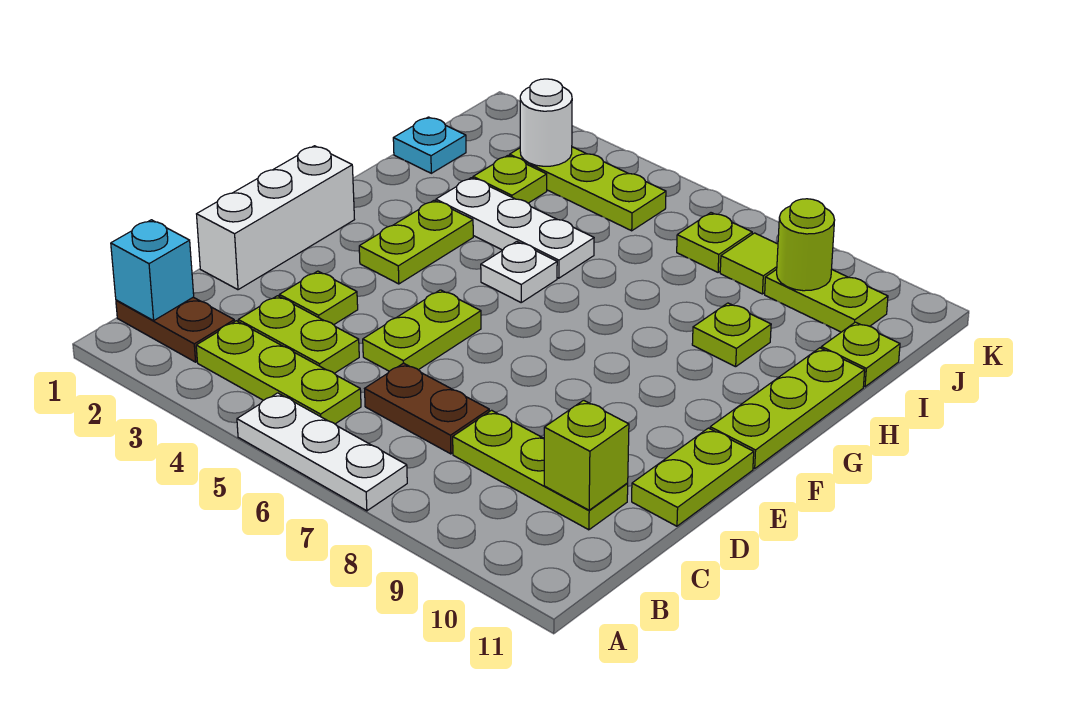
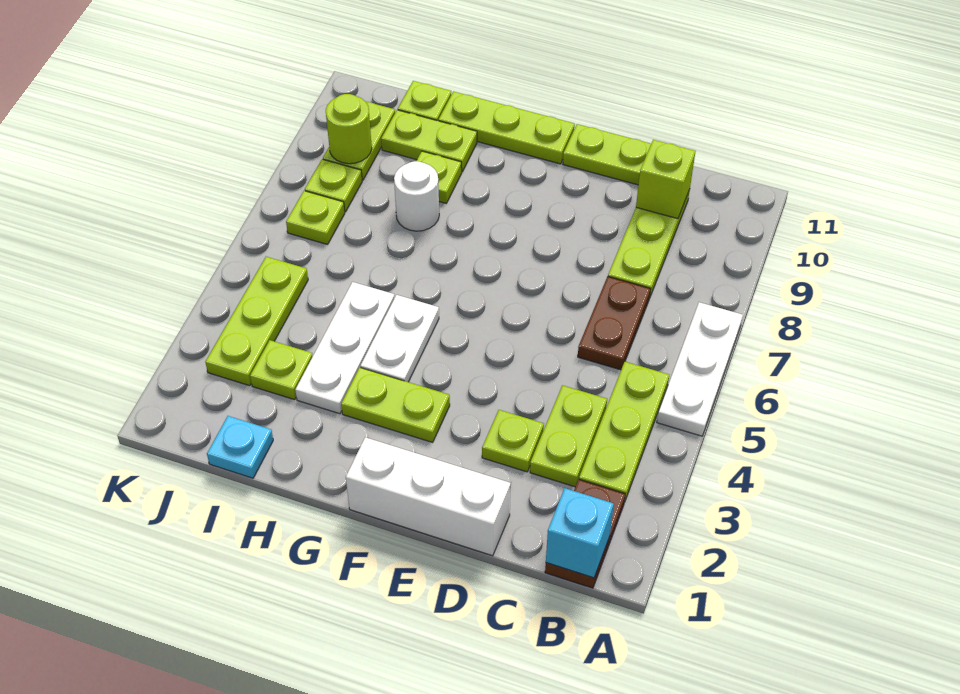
lime 1x2 plate [363,290,481,371] -> lime 1x2 plate moved to [381,110,477,172]
white 1x1 plate [481,242,557,302] -> white 1x2 plate [361,295,439,382]
white 1x1 round brick [520,79,572,166] -> white 1x1 round brick moved to [394,161,439,231]
lime 1x1 tile [720,233,778,294] -> lime 1x1 plate [305,159,362,212]

